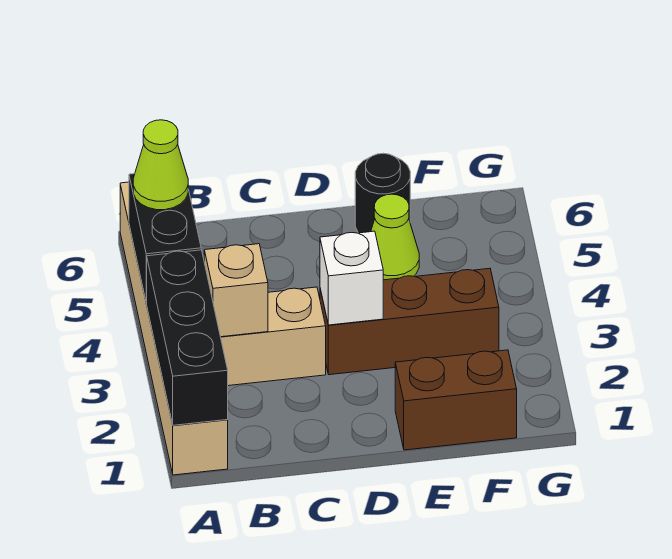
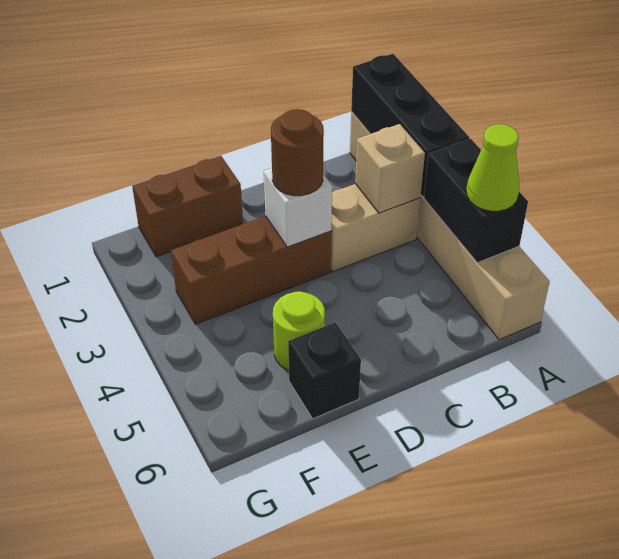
none -> brown 1x1 round brick [271,109,324,196]
lime 1x1 cone [371,194,419,280] -> lime 1x1 round brick [273,291,325,370]
black 1x1 round brick [355,153,410,233] -> black 1x1 brick [288,322,361,419]

